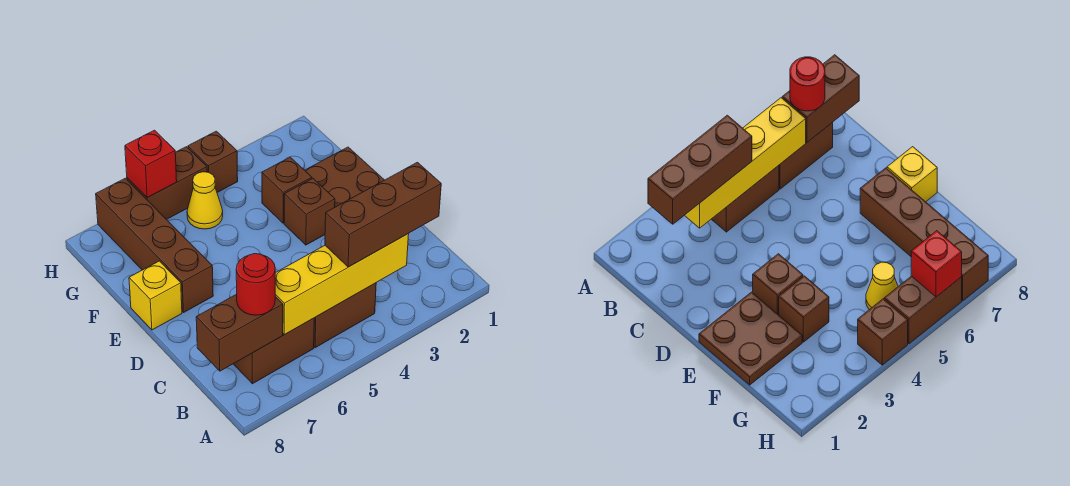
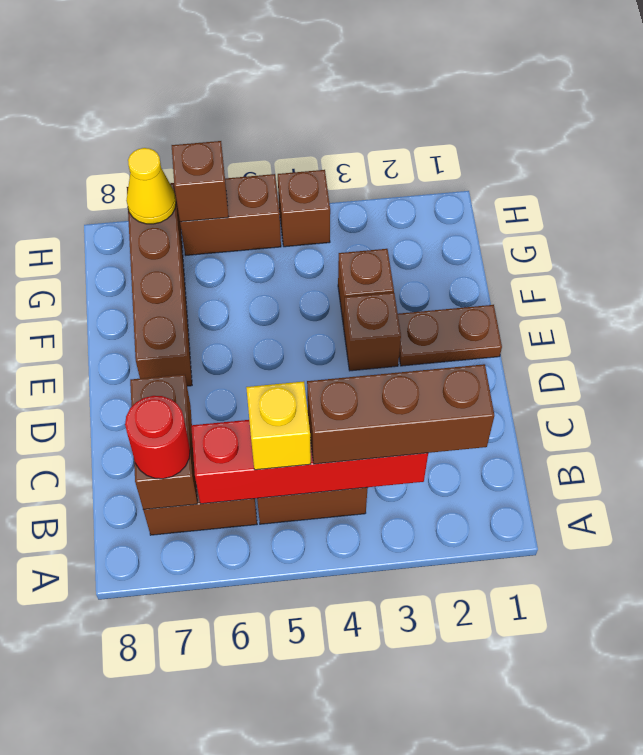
yellow 1x4 brick [275,234,409,335] -> red 1x4 brick [191,420,428,504]
brown 1x2 brick [196,294,283,371] -> brown 1x2 brick turned to [130,374,197,510]
brown 2x2 plate [305,147,384,207] -> brown 1x2 plate [398,305,502,366]
yellow 1x1 brick [129,261,182,330] -> yellow 1x1 brick moved to [246,381,311,470]
yellow 1x1 cone [187,172,223,229] -> yellow 1x1 cone moved to [126,148,176,224]
red 1x1 brick [125,130,177,197] -> brown 1x1 brick [172,141,229,222]

